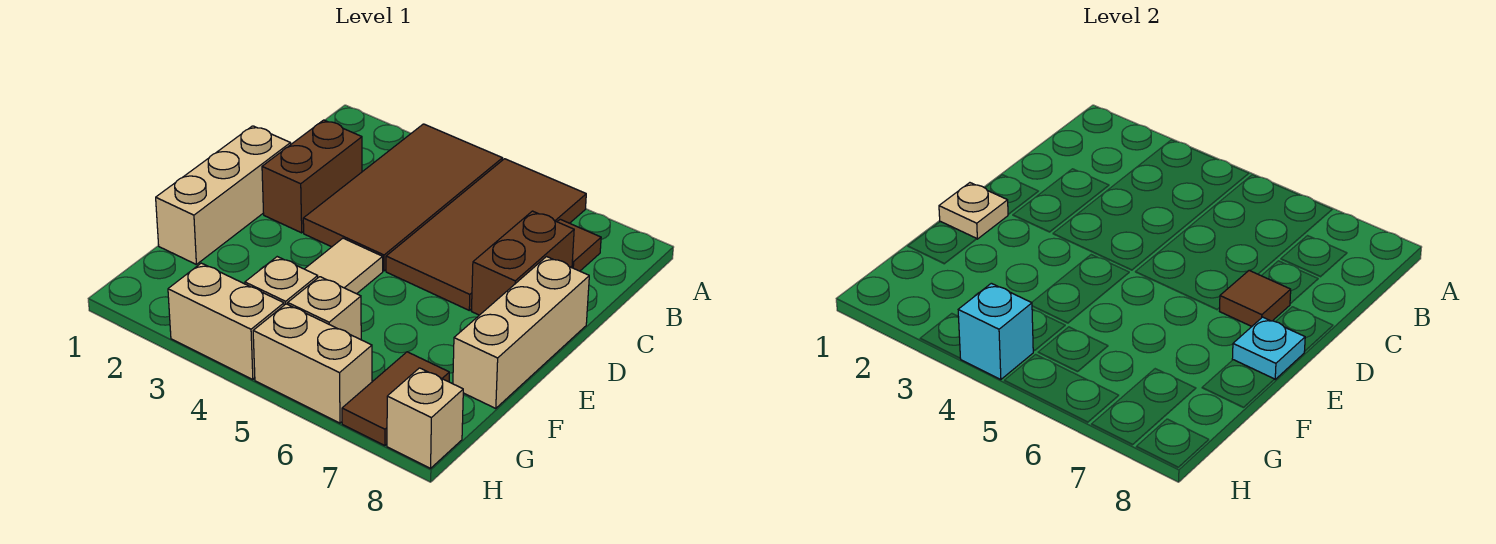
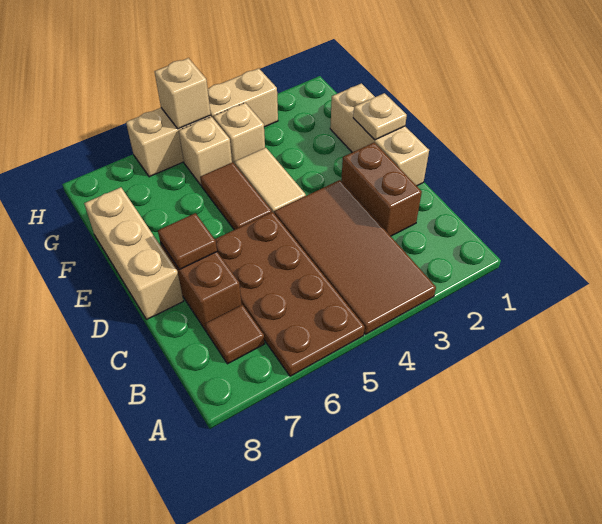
brown 2x4 tile [386,159,586,310] -> brown 2x4 plate [215,212,365,376]
cyan 1x1 plate [1232,317,1305,379] -> none
brown 1x2 tile [342,352,449,446] -> brown 1x2 tile moved to [200,162,272,230]
cyan 1x1 brick [958,283,1033,380] -> none
tan 1x1 brick [387,368,463,468] -> tan 1x1 brick moved to [154,58,211,129]

